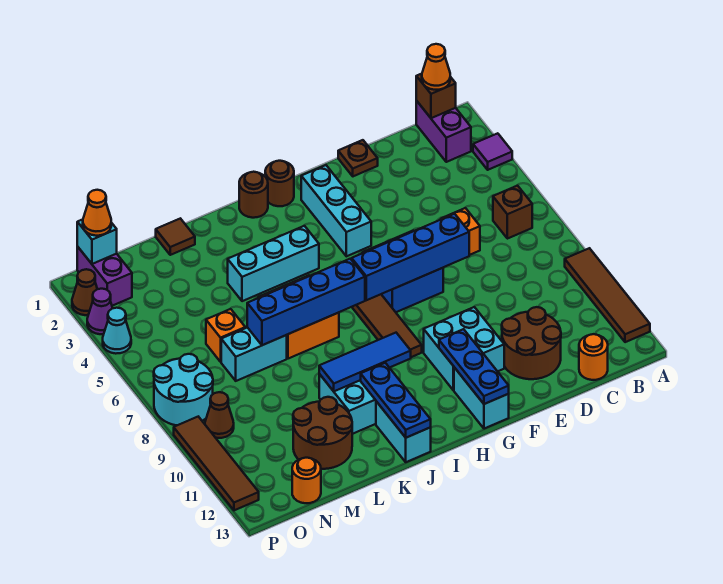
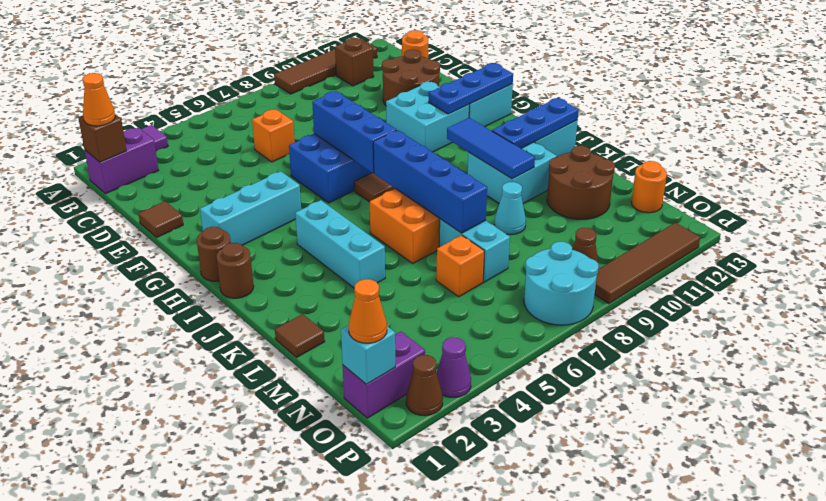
brown 1x1 brick [493,186,532,239] -> brown 1x1 brick moved to [335,38,374,86]
brown 1x1 plate [338,140,378,176] -> brown 1x1 tile [138,201,183,237]
blue 1x4 brick [352,214,469,300] -> blue 1x3 brick [312,91,396,173]
cyan 1x1 cone [103,308,131,354] -> cyan 1x1 cone moved to [495,182,526,234]

